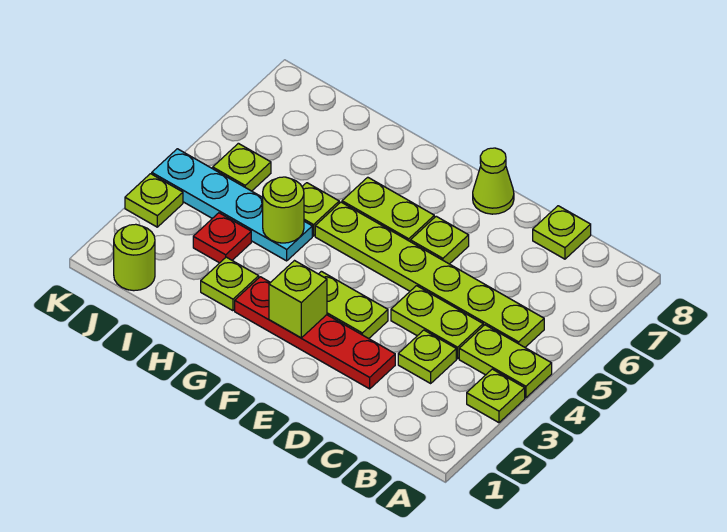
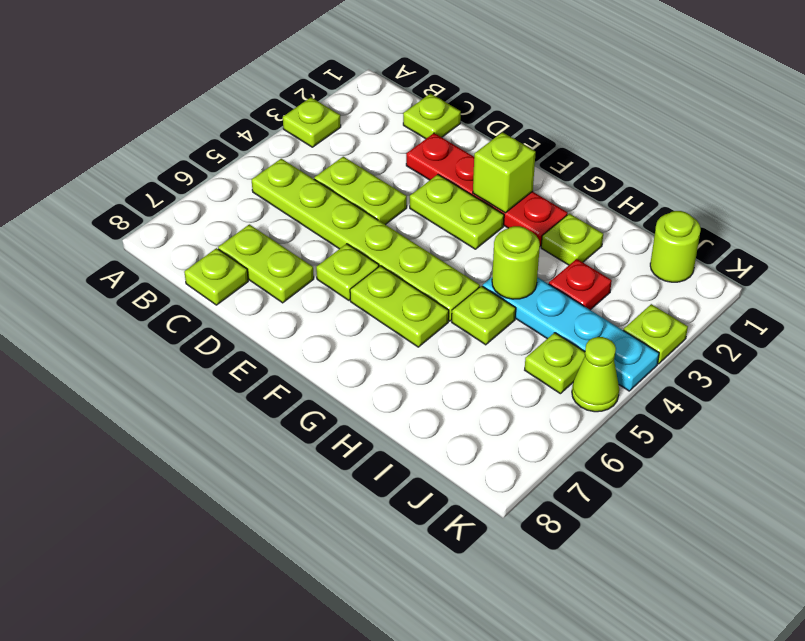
lime 1x2 plate [459,325,552,398] -> lime 1x2 plate moved to [218,224,314,303]
lime 1x1 plate [398,330,456,383] -> lime 1x1 plate moved to [403,94,461,139]
lime 1x1 cone [473,148,514,214] -> lime 1x1 cone moved to [572,337,619,412]

